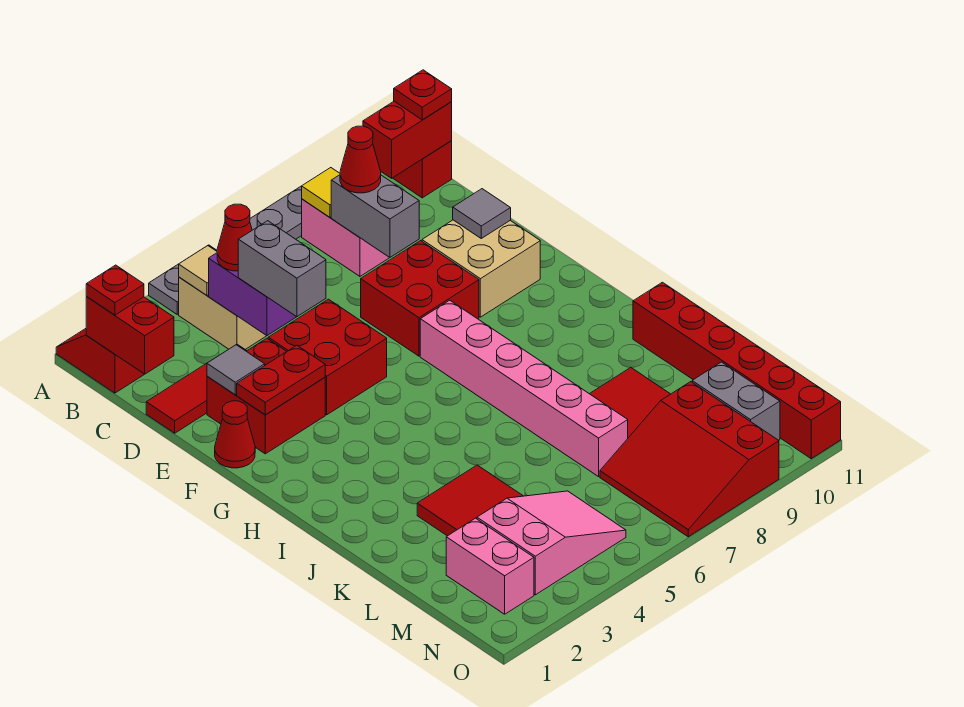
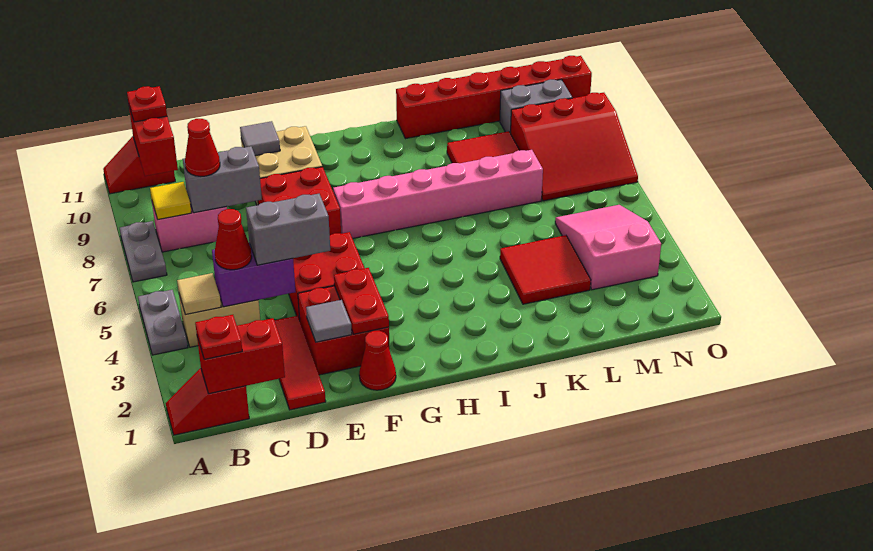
pink 1x2 brick [446,518,534,614] -> none

